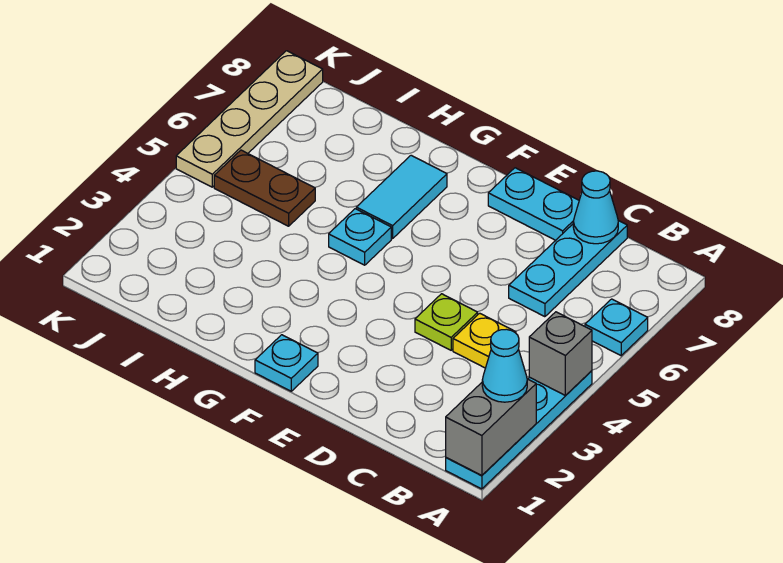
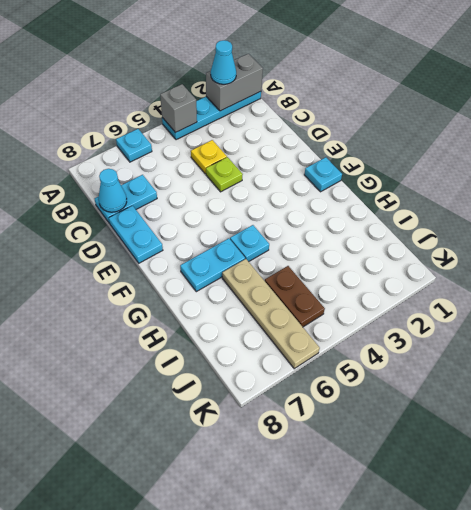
cyan 1x3 plate [509,221,627,317] -> cyan 1x2 plate [95,175,157,223]
cyan 1x2 tile [356,155,447,239] -> cyan 1x2 plate [180,238,245,292]
tan 1x4 plate [176,51,323,187] -> tan 1x4 plate turned to [222,259,320,369]

